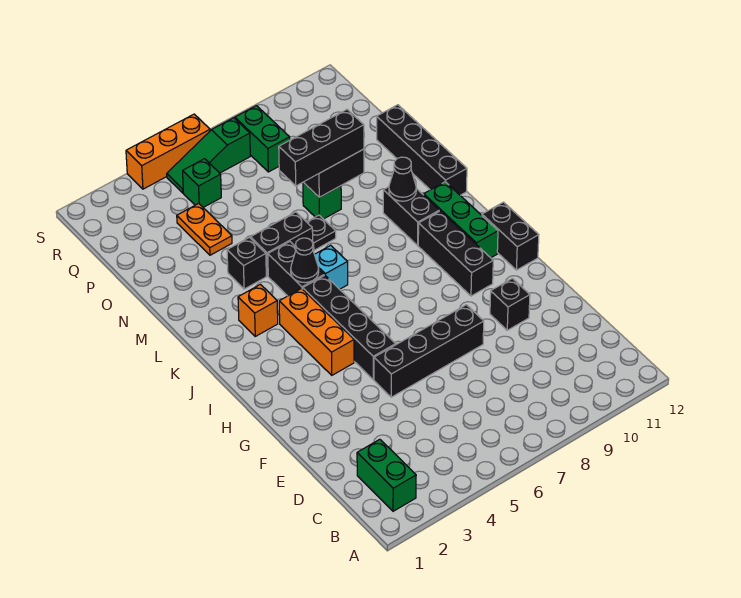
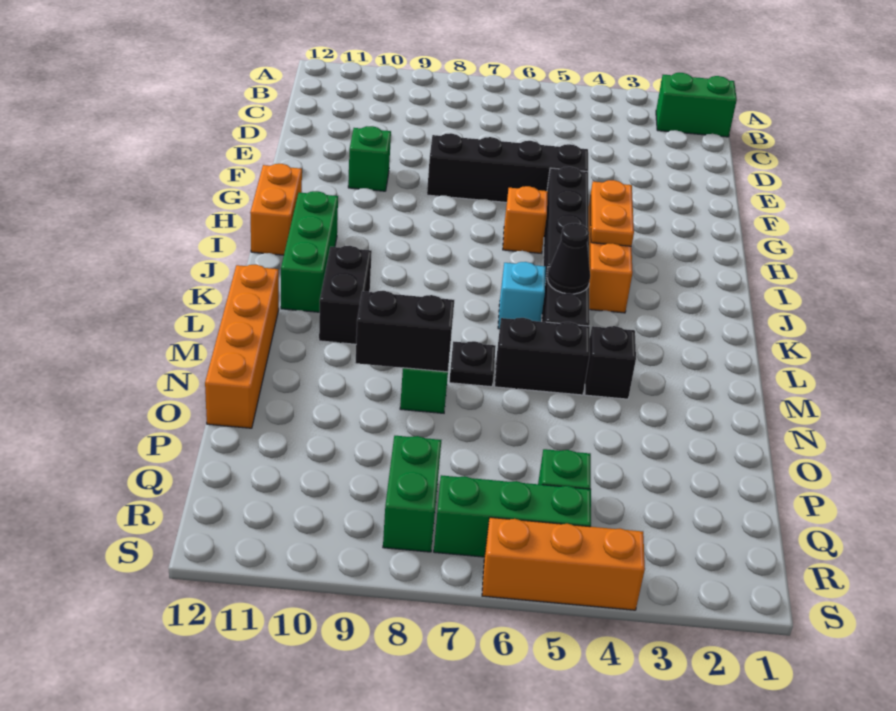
green 1x2 brick [357,439,416,511] -> green 1x2 brick turned to [656,73,737,137]
black 1x1 brick [490,278,530,330] -> green 1x1 brick [348,126,391,191]
black 1x3 brick [418,211,493,296] -> none
black 1x2 brick [482,202,539,270] -> orange 1x2 brick [250,164,302,255]
orange 1x1 brick [238,285,278,336] -> orange 1x1 brick moved to [503,186,548,253]
black 1x1 cone [389,157,416,201] -> none
black 1x4 brick [377,105,467,195] -> orange 1x4 brick [205,265,279,428]
black 1x3 brick [279,109,364,186] -> none
orange 1x2 plate [177,204,232,255] -> orange 1x2 plate moved to [591,180,634,246]
green 1x3 slope [167,118,250,193] -> green 1x3 brick [434,475,591,557]

